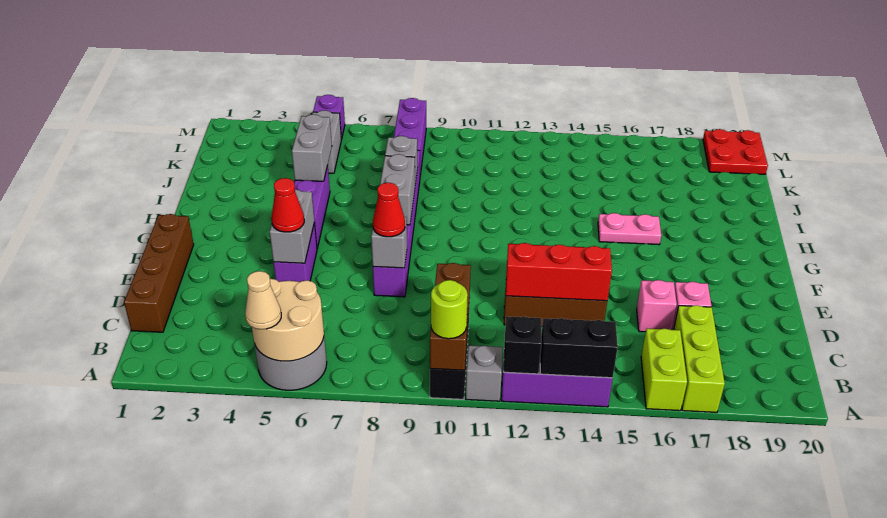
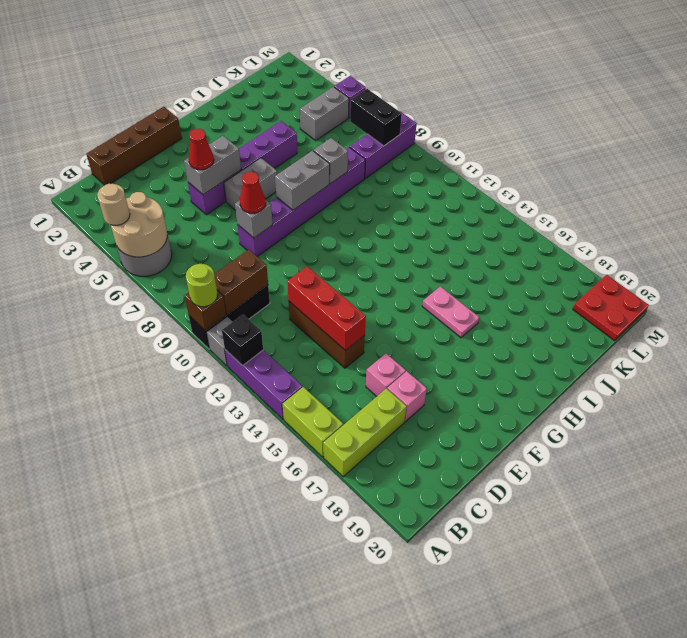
tan 1x1 cone [245,271,281,329] -> tan 1x1 round brick [97,184,130,225]
black 1x2 brick [540,318,618,378] -> black 1x2 brick moved to [350,89,402,146]
lime 1x2 brick [641,329,687,411] -> lime 1x2 brick turned to [283,387,343,457]
grey 1x2 brick [292,114,332,181] -> grey 1x2 brick moved to [224,158,277,210]

